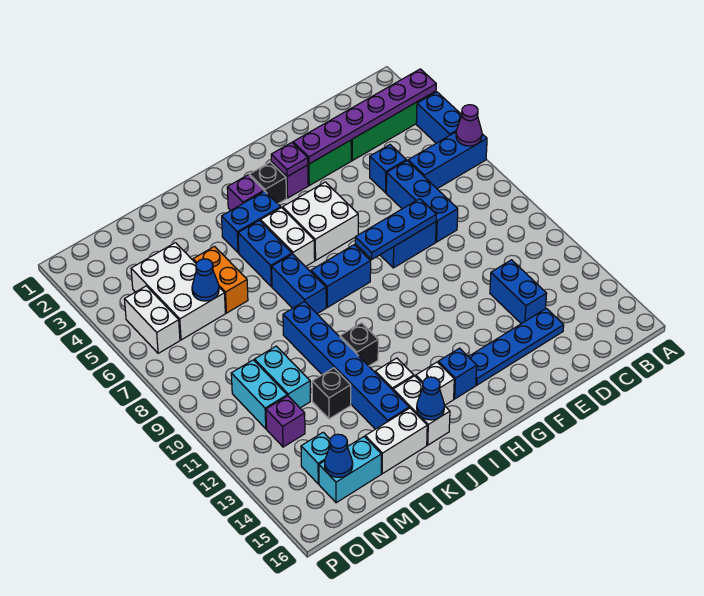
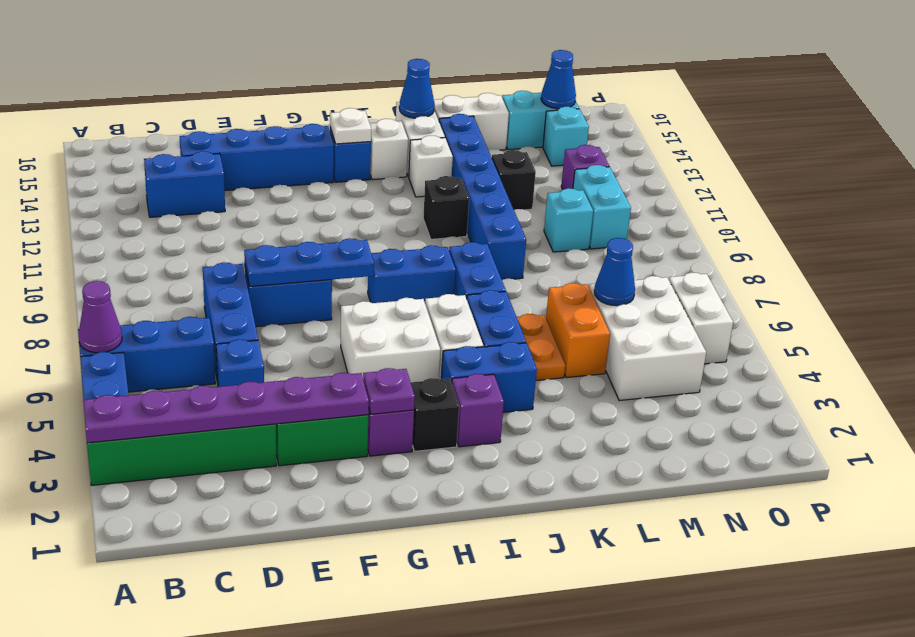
blue 1x2 brick [490,260,547,324] -> blue 1x2 brick turned to [144,151,225,217]
blue 1x4 plate [468,308,564,385] -> blue 1x4 brick [180,124,334,190]
none -> white 1x1 plate [330,108,371,144]
none -> orange 1x2 plate [517,314,565,381]
cyan 1x2 brick [254,346,310,408] -> cyan 1x1 brick [544,188,593,252]

